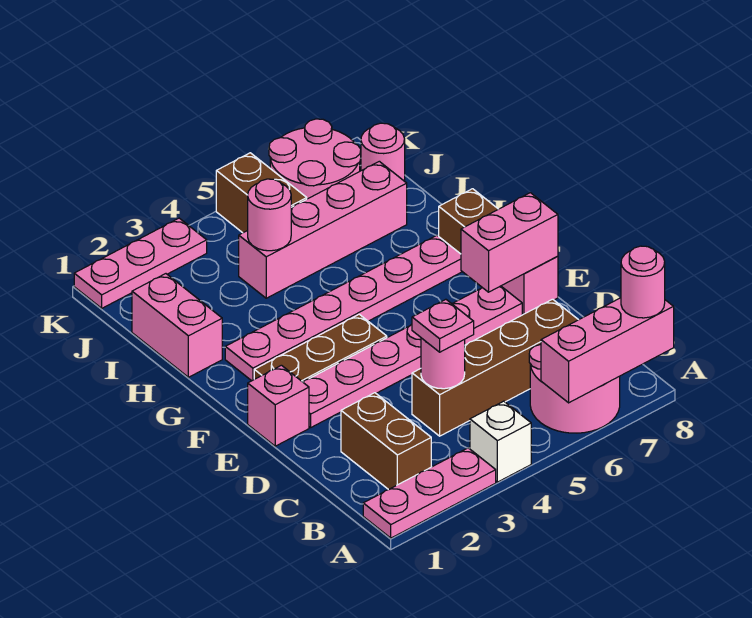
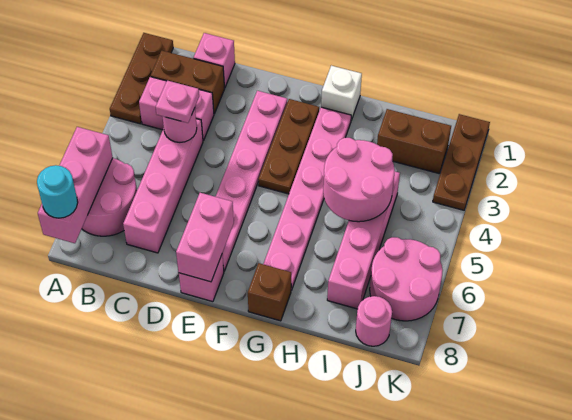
pink 1x3 plate [363,448,496,538] -> brown 1x3 plate [110,33,173,124]
white 1x1 brick [470,401,531,482] -> white 1x1 brick moved to [321,66,362,120]
pink 1x1 round brick [621,246,665,318] -> cyan 1x1 round brick [37,165,78,218]
brown 1x4 brick [412,299,578,436] -> pink 1x4 brick [123,119,203,253]
pink 1x1 brick [248,365,309,446] -> pink 1x1 brick moved to [194,33,235,88]
pink 1x2 brick [132,274,222,377] -> pink 1x2 brick moved to [139,77,214,141]
pink 1x1 round brick [248,179,291,251] -> pink 2x2 round brick [323,138,395,222]
brown 1x2 brick [216,153,307,233] -> brown 1x2 brick moved to [377,109,451,174]
pink 1x3 plate [74,218,207,308] -> brown 1x3 plate [433,114,490,210]

